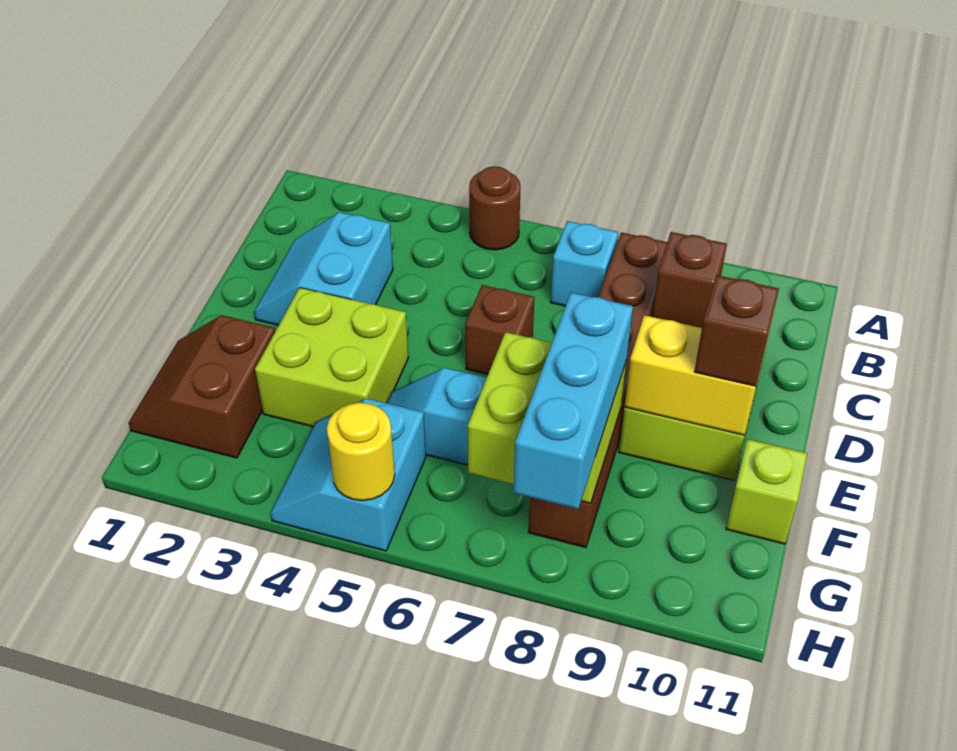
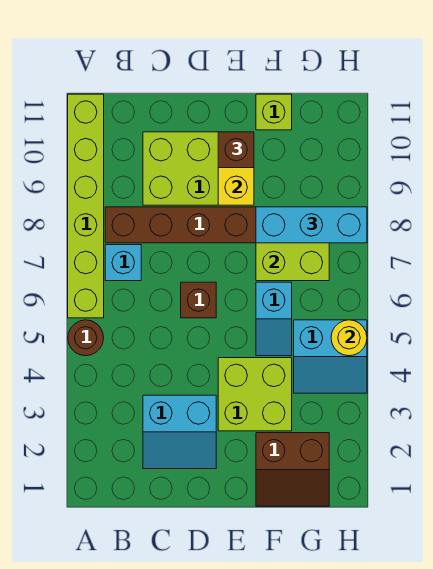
none -> lime 1x6 brick [68,94,104,318]
brown 1x1 brick [652,232,727,328] -> none

